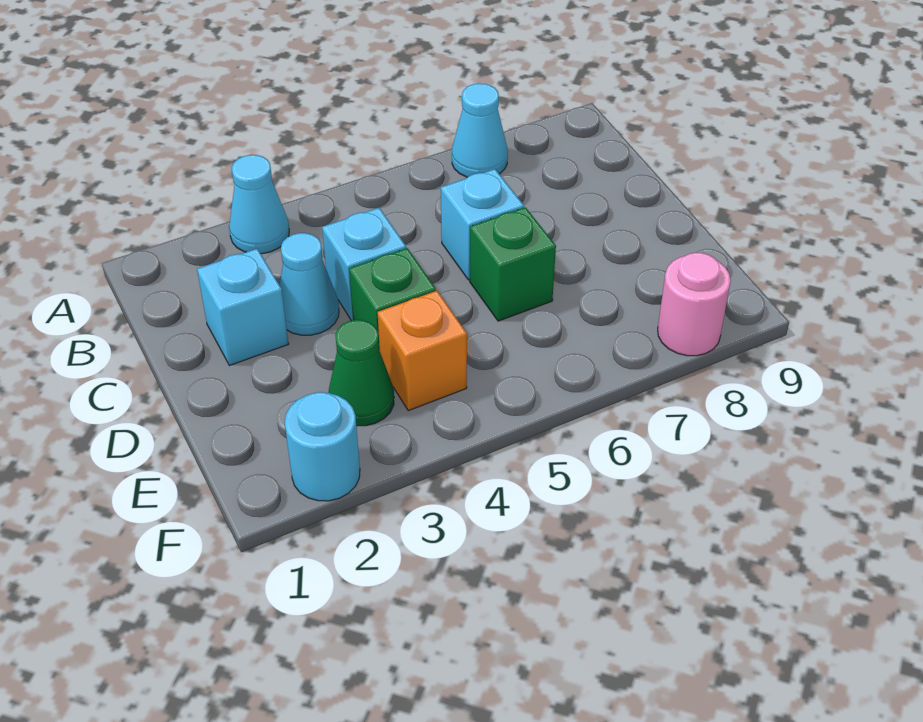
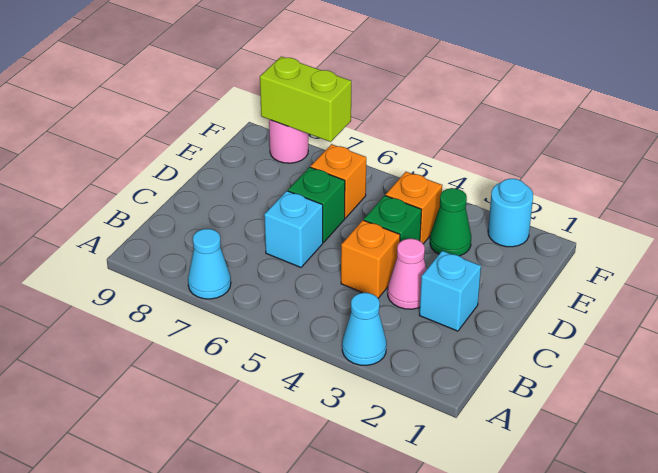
cyan 1x1 cone [280,233,339,335] -> pink 1x1 cone [388,239,427,309]
cyan 1x1 brick [322,208,406,321] -> orange 1x1 brick [341,220,400,298]
none -> orange 1x1 brick [311,144,366,218]
none -> lime 1x2 brick [260,56,351,142]

